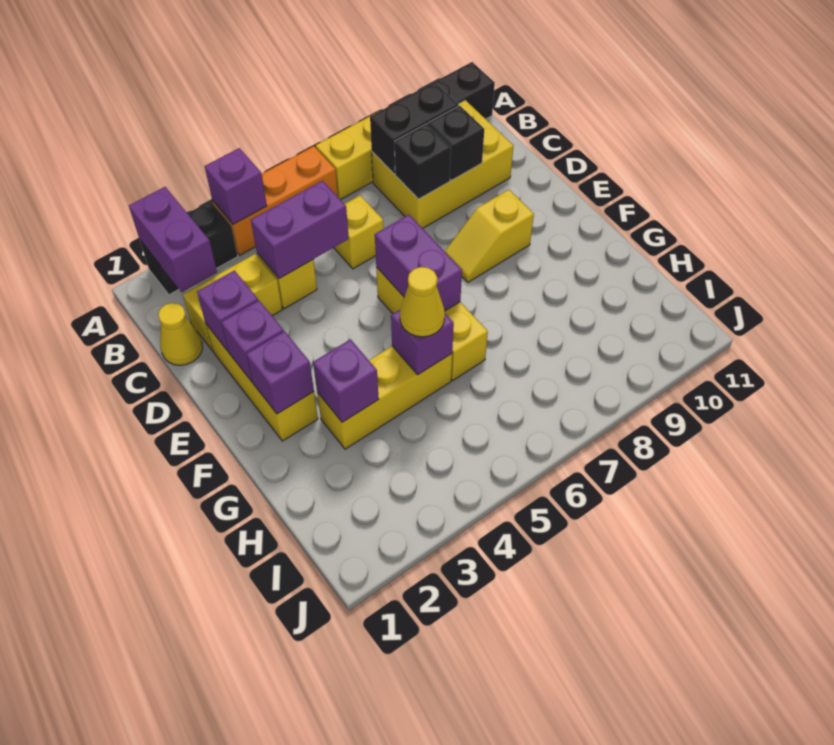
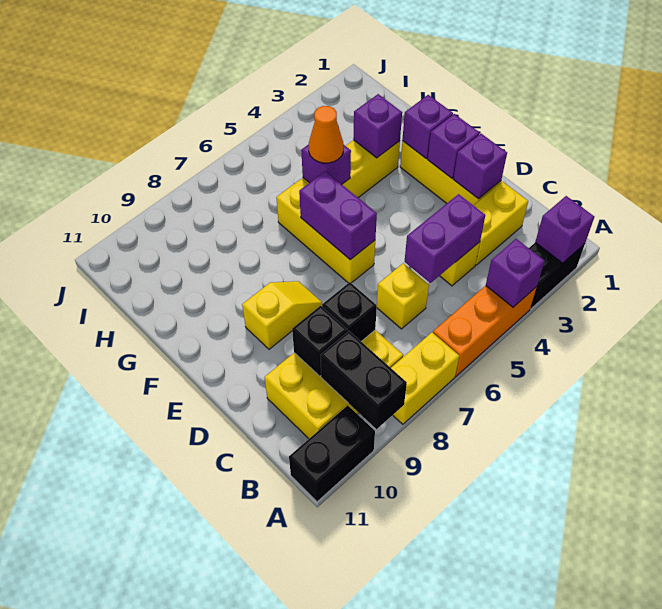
purple 1x2 brick [129,187,217,292] -> purple 1x1 brick [535,196,594,263]
black 1x2 brick [370,82,459,174] -> black 1x2 brick turned to [320,331,407,429]
yellow 1x1 cone [158,303,203,365] -> none
yellow 1x1 cone [400,267,445,337] -> orange 1x1 cone [309,106,343,163]

